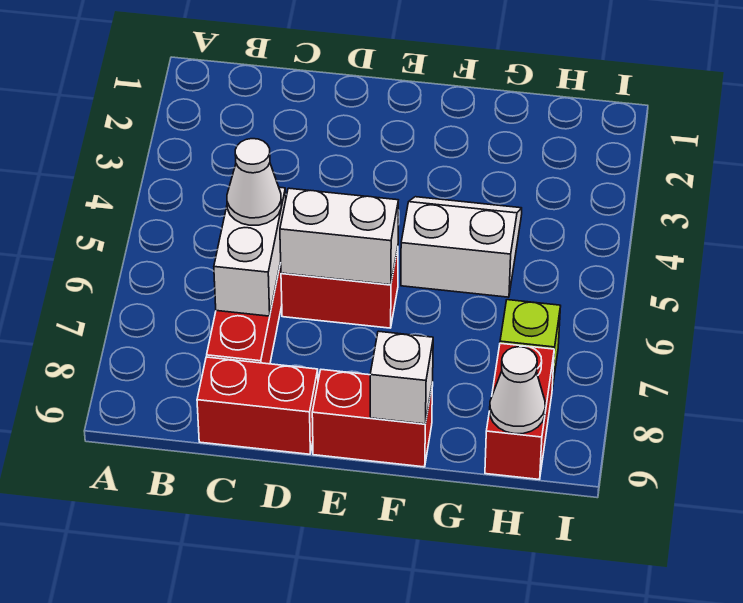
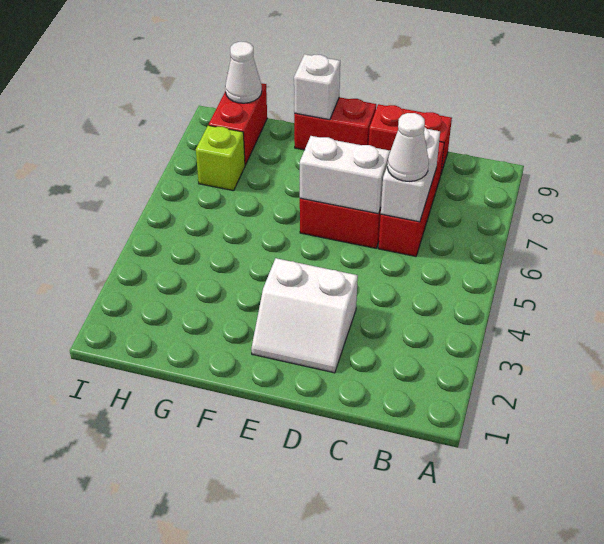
white 2x2 slope [401,197,522,297] -> white 2x2 slope moved to [251,258,358,373]

